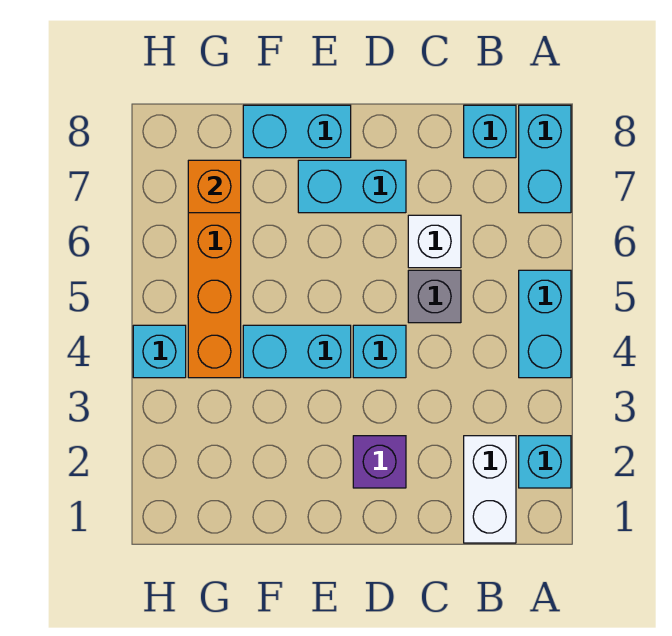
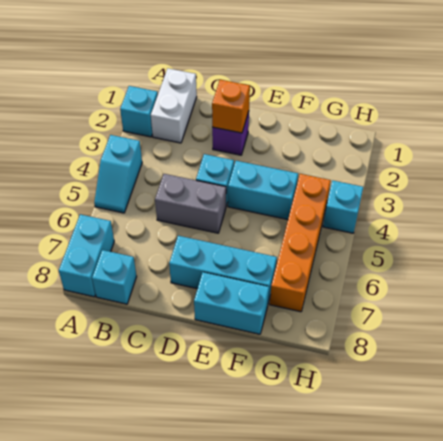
cyan 1x2 brick [519,270,571,378] -> cyan 1x2 slope [94,135,142,213]
grey 1x1 brick [408,270,461,323] -> grey 1x2 brick [155,174,226,233]
white 1x1 brick [408,215,461,268] -> none
cyan 1x2 brick [298,160,406,213] -> cyan 1x3 brick [169,236,277,302]
orange 1x1 brick [188,160,241,213] -> orange 1x1 brick moved to [212,80,250,133]

